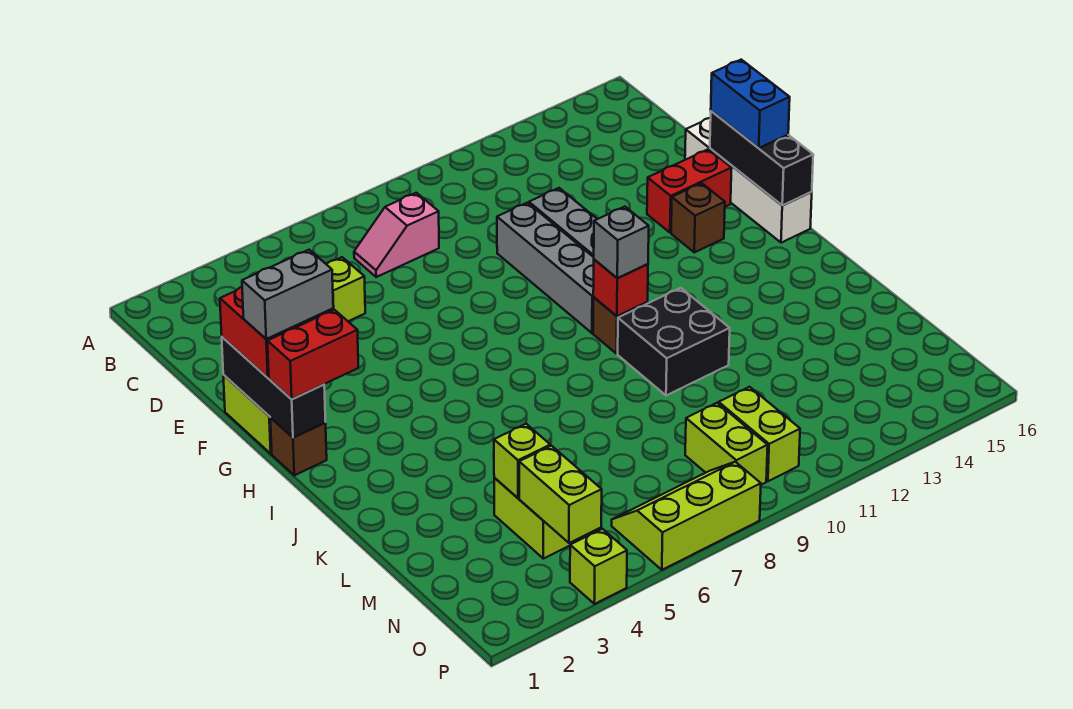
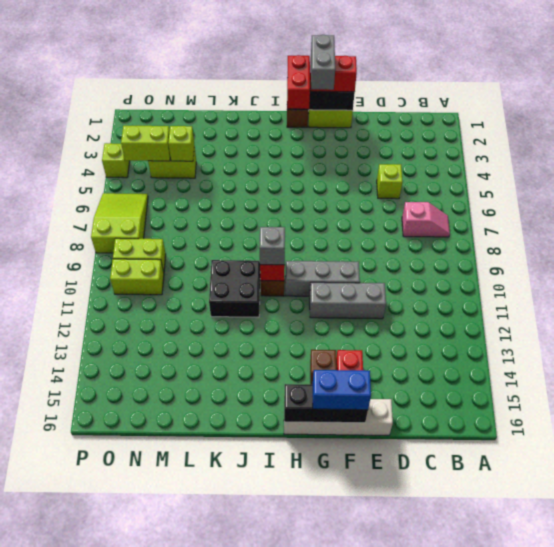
pink 1x2 slope [354,193,439,277] -> pink 1x2 slope turned to [402,202,450,237]
grey 1x4 brick [497,203,594,333] -> grey 1x3 brick [285,261,360,296]
lime 2x3 slope [612,462,761,570] -> lime 2x3 slope turned to [91,193,148,253]

